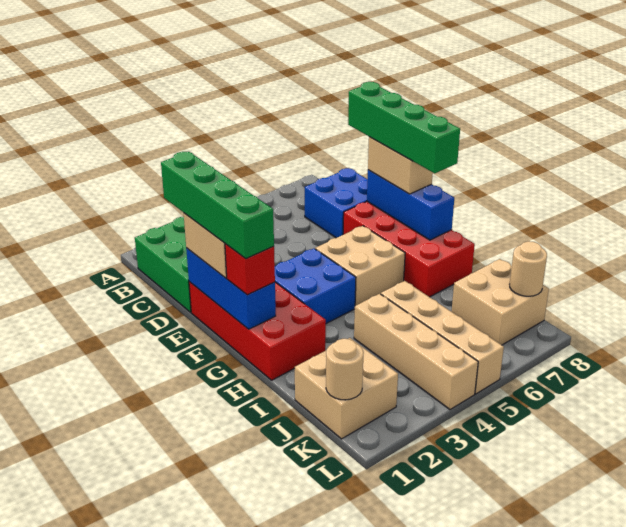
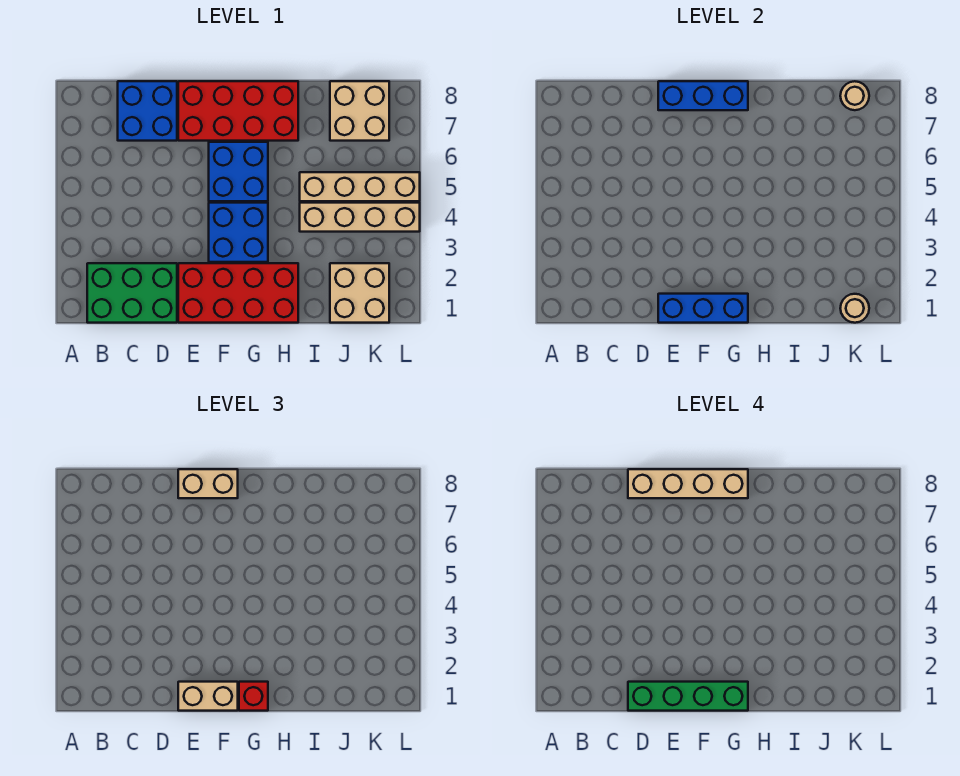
green 1x4 brick [348,82,460,173] -> tan 1x4 brick [628,469,748,498]
tan 2x2 brick [315,226,405,306] -> blue 2x2 brick [209,142,268,201]

